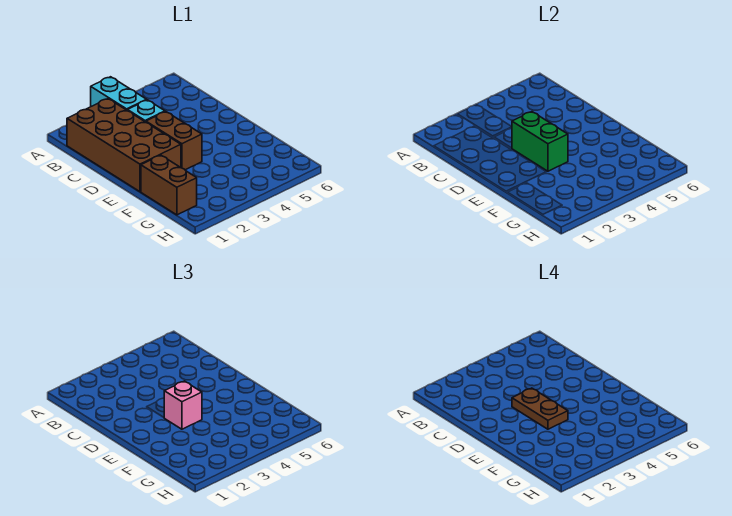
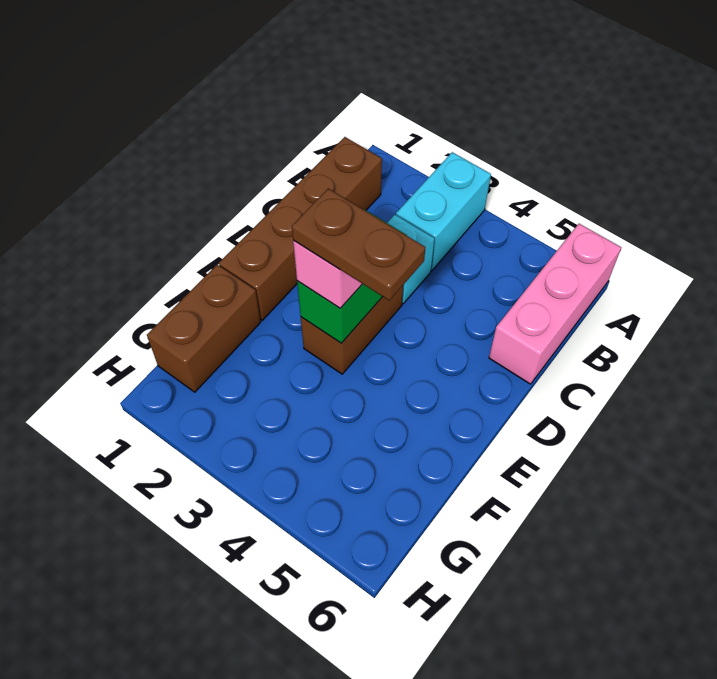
none -> pink 1x3 brick [489,224,621,384]
brown 2x4 brick [67,99,181,192] -> brown 1x4 brick [219,137,382,320]
brown 1x2 plate [512,388,568,429] -> brown 1x2 plate turned to [292,188,425,300]

